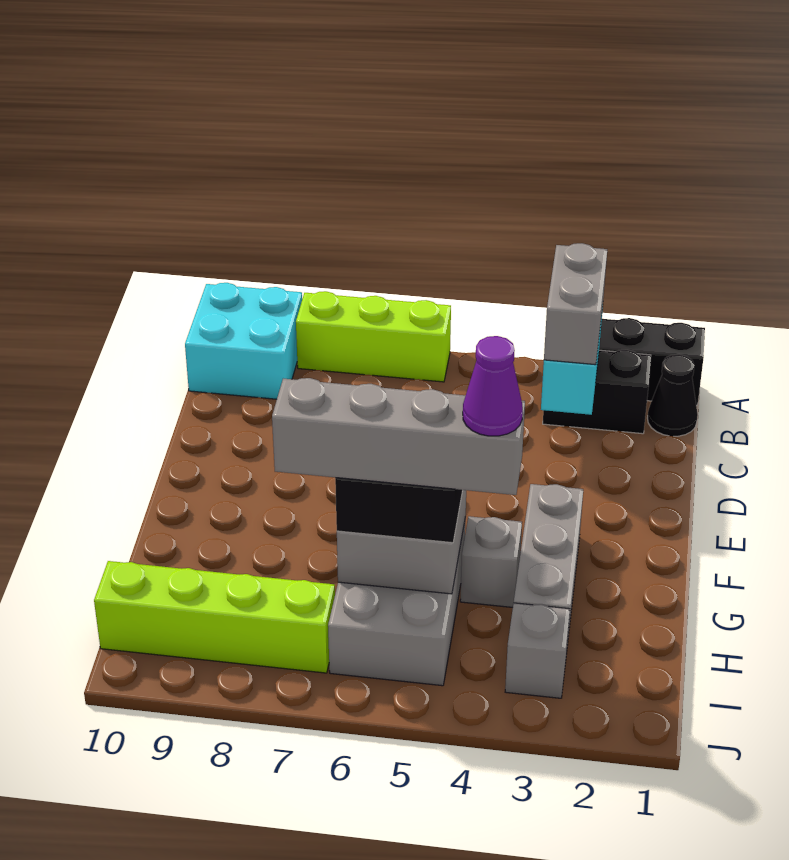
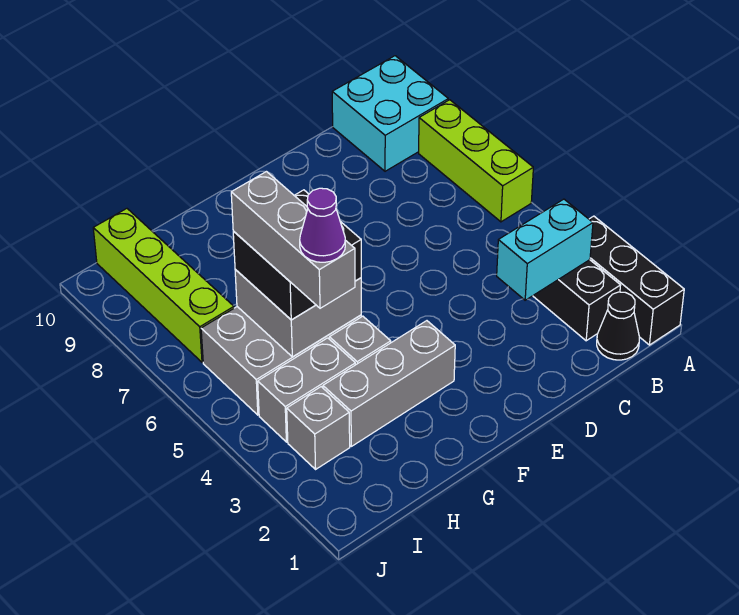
grey 1x2 brick [544,243,607,365] -> grey 1x2 brick moved to [258,338,355,442]
grey 1x4 brick [272,378,525,495] -> grey 1x3 brick [231,172,355,308]

